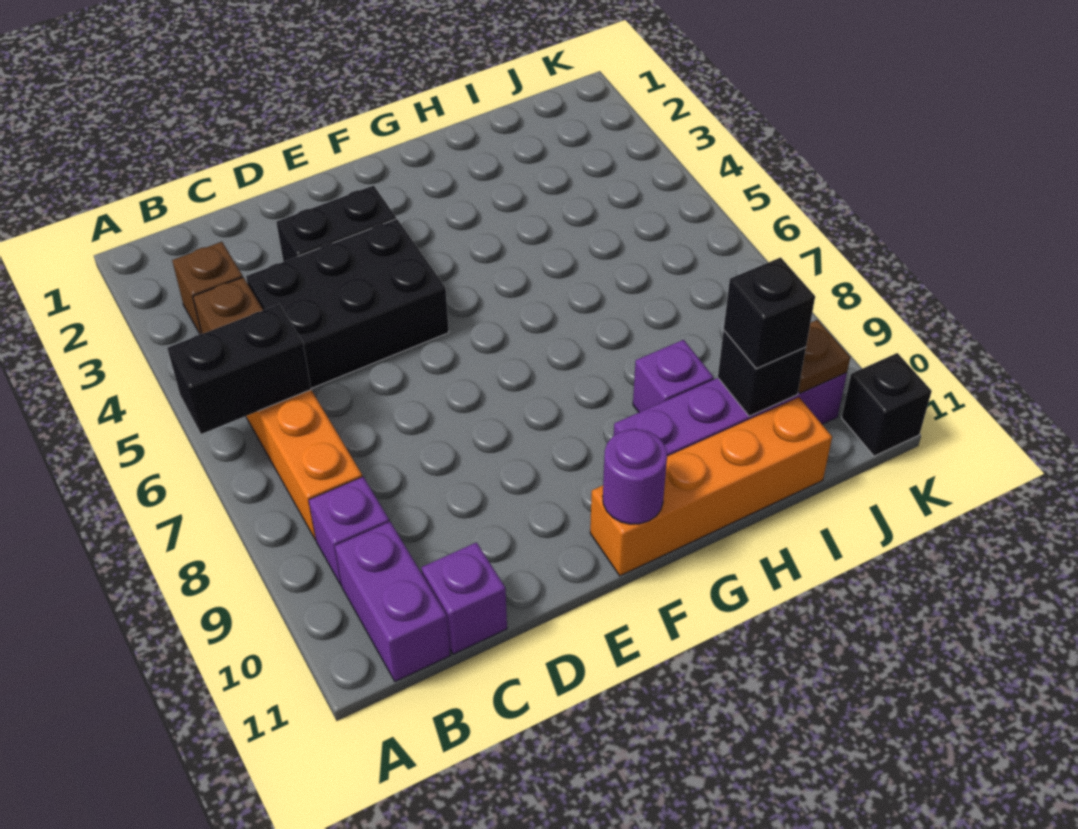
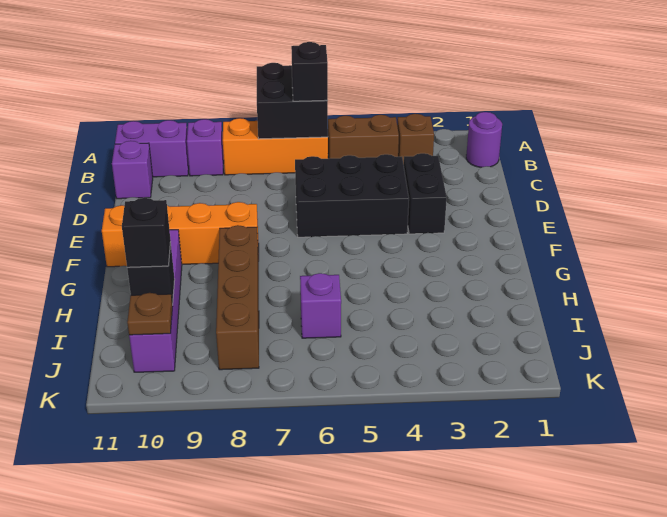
black 1x2 brick [167,304,311,434] -> black 2x2 brick [257,63,328,139]
black 2x3 brick [246,219,449,388] -> black 2x3 brick turned to [295,154,409,237]
orange 1x4 brick [590,397,832,576] -> orange 1x4 brick turned to [102,202,259,267]
purple 1x1 round brick [603,429,667,524] -> purple 1x1 round brick moved to [466,112,502,167]
none -> brown 1x4 brick [216,225,259,370]
purple 1x1 brick [633,340,714,412] -> purple 1x1 brick moved to [300,273,341,338]
black 1x1 brick [842,353,932,456] -> black 1x1 brick moved to [291,42,328,101]

